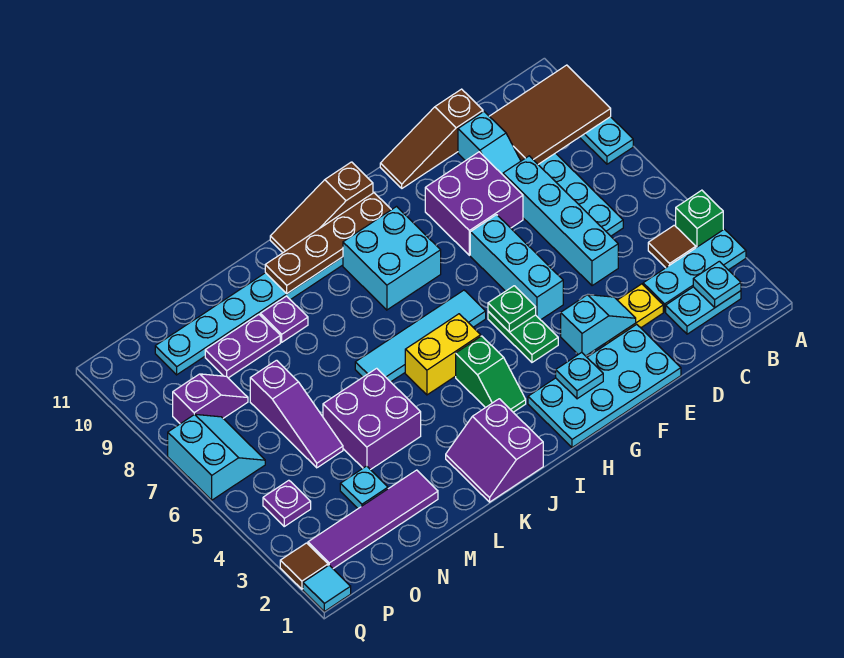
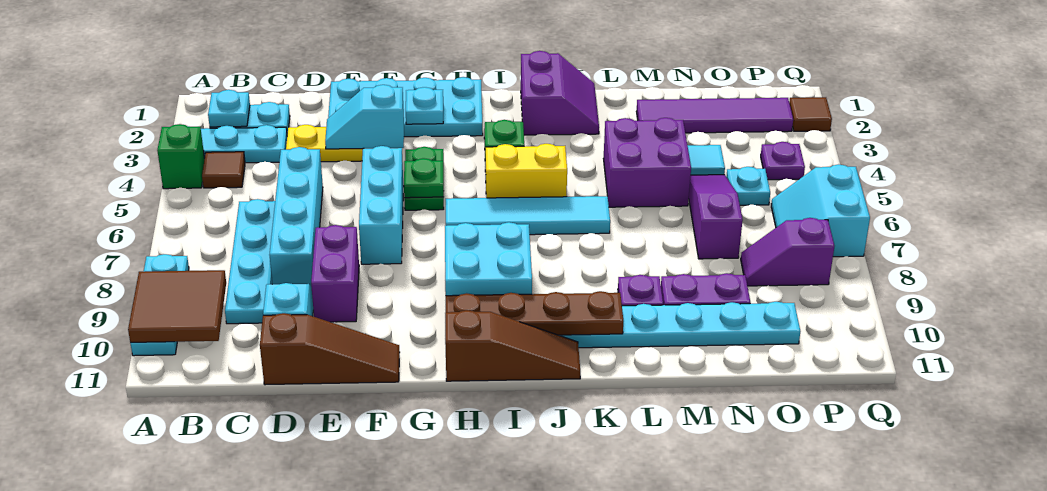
brown 2x3 tile [489,65,611,164] -> brown 2x2 tile [128,270,226,342]
purple 2x2 brick [425,152,523,255] -> purple 1x2 brick [311,225,359,322]
cyan 1x1 plate [340,466,388,508] -> cyan 1x1 plate moved to [726,167,770,205]
cyan 1x1 tile [303,565,351,611] -> cyan 1x1 tile moved to [688,145,725,175]

